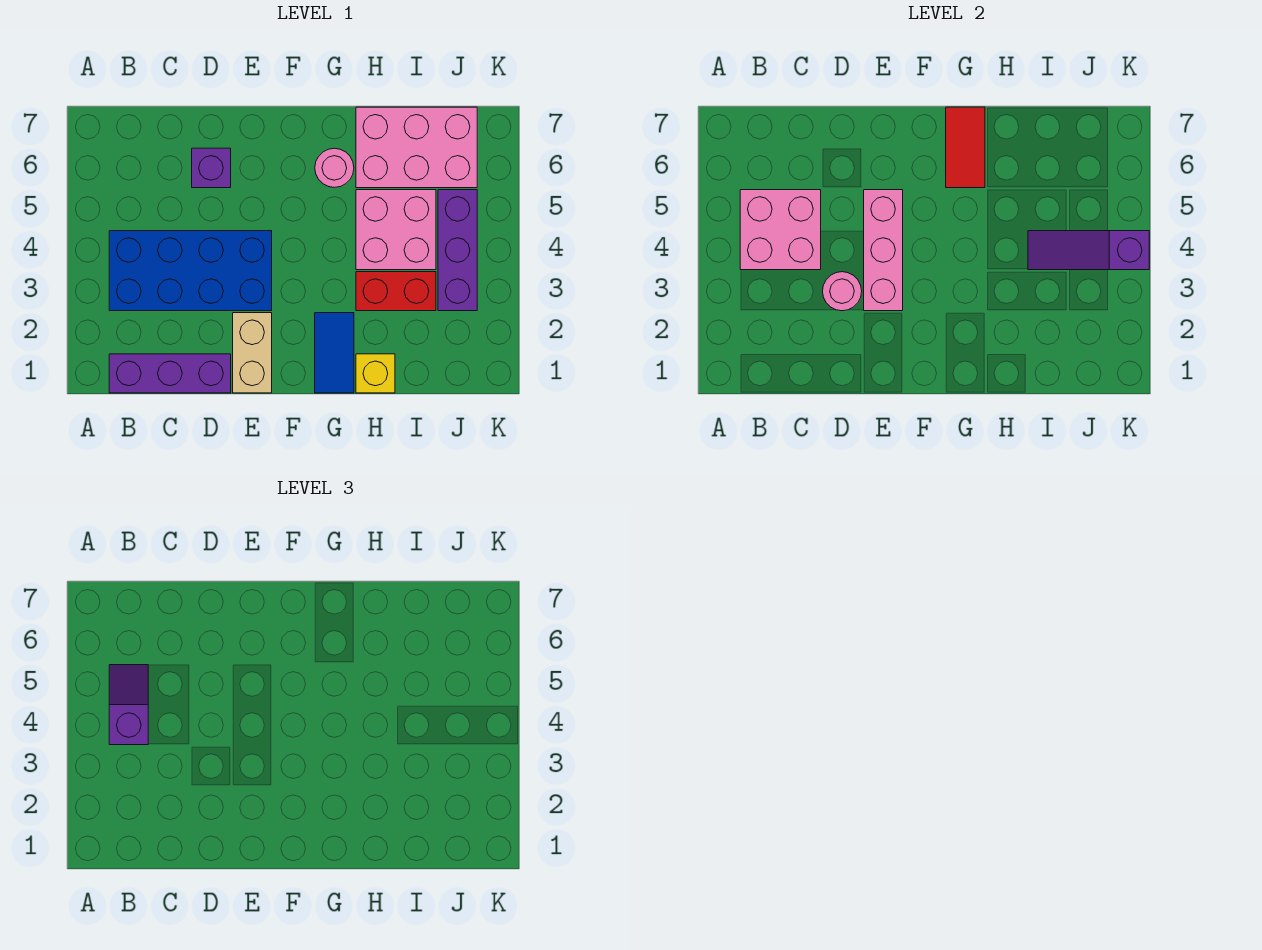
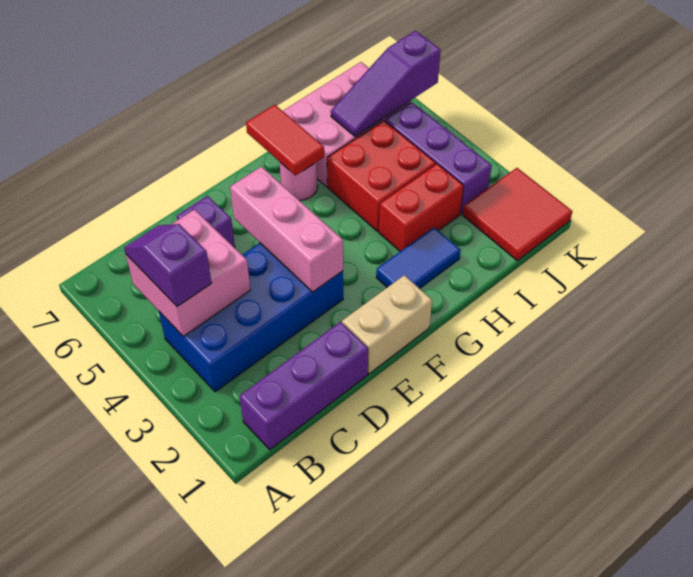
pink 1x1 round brick [823,272,862,311] -> none
tan 1x2 brick [233,313,272,393] -> tan 1x2 brick turned to [342,275,432,374]
blue 1x2 tile [315,313,354,393] -> blue 1x2 tile turned to [376,228,461,289]
yellow 1x1 brick [356,354,395,393] -> none
pink 2x2 brick [356,190,436,270] -> red 2x2 brick [327,120,436,231]
purple 1x3 slope [1028,231,1149,270] -> purple 1x3 slope moved to [331,31,441,137]
none -> red 2x2 tile [463,168,572,261]

